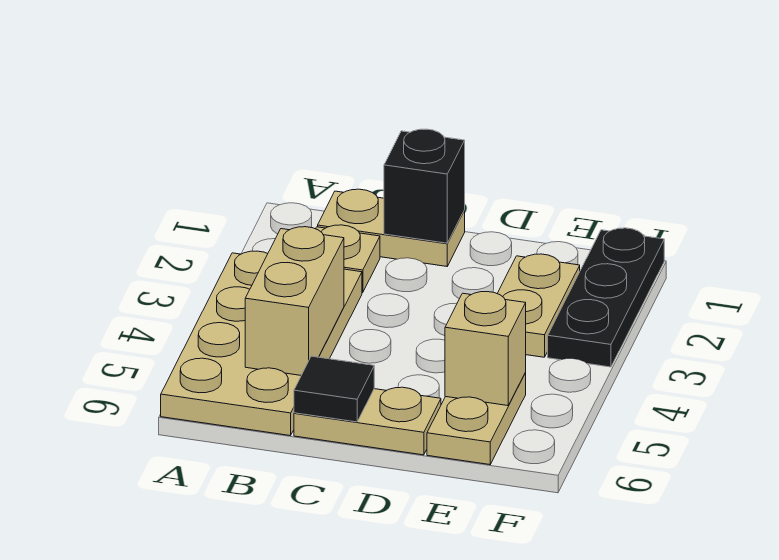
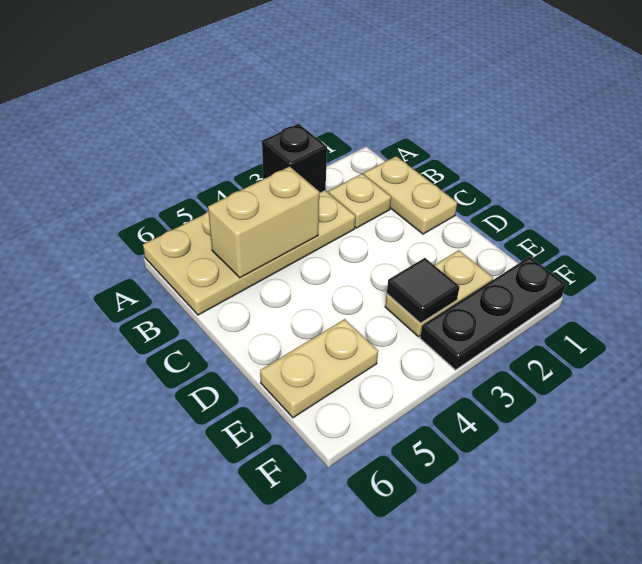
black 1x1 brick [384,129,465,243] -> black 1x1 brick moved to [262,124,327,193]
tan 1x2 plate [294,387,441,455] -> none
black 1x1 tile [294,356,374,422] -> black 1x1 tile moved to [387,258,460,323]
tan 1x1 brick [445,292,526,406] -> none

